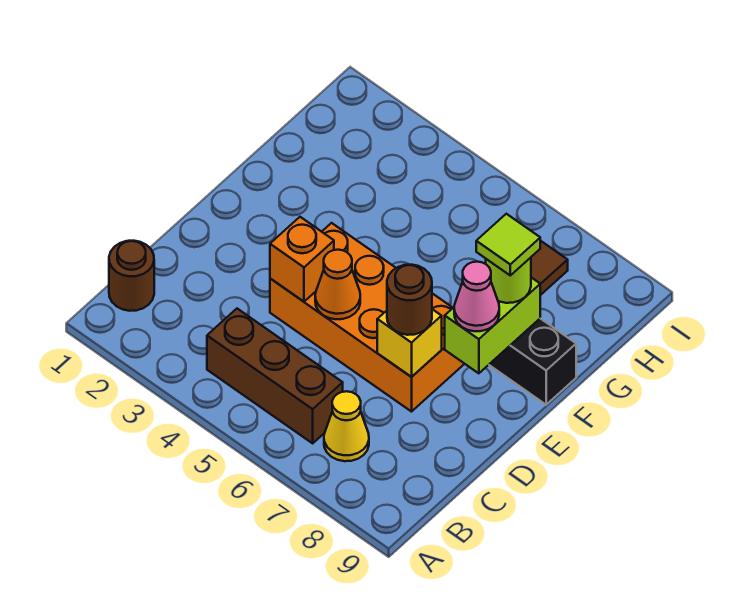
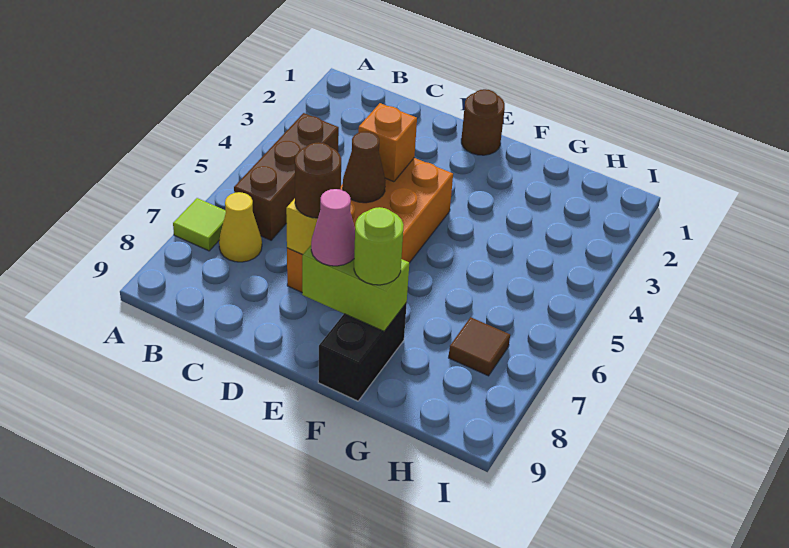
brown 1x1 round brick [109,241,154,311] -> brown 1x1 round brick moved to [461,89,505,155]
orange 1x1 cone [315,250,360,319] -> brown 1x1 cone [343,132,386,203]
lime 1x1 tile [476,214,540,275] -> lime 1x1 tile moved to [173,198,226,251]

